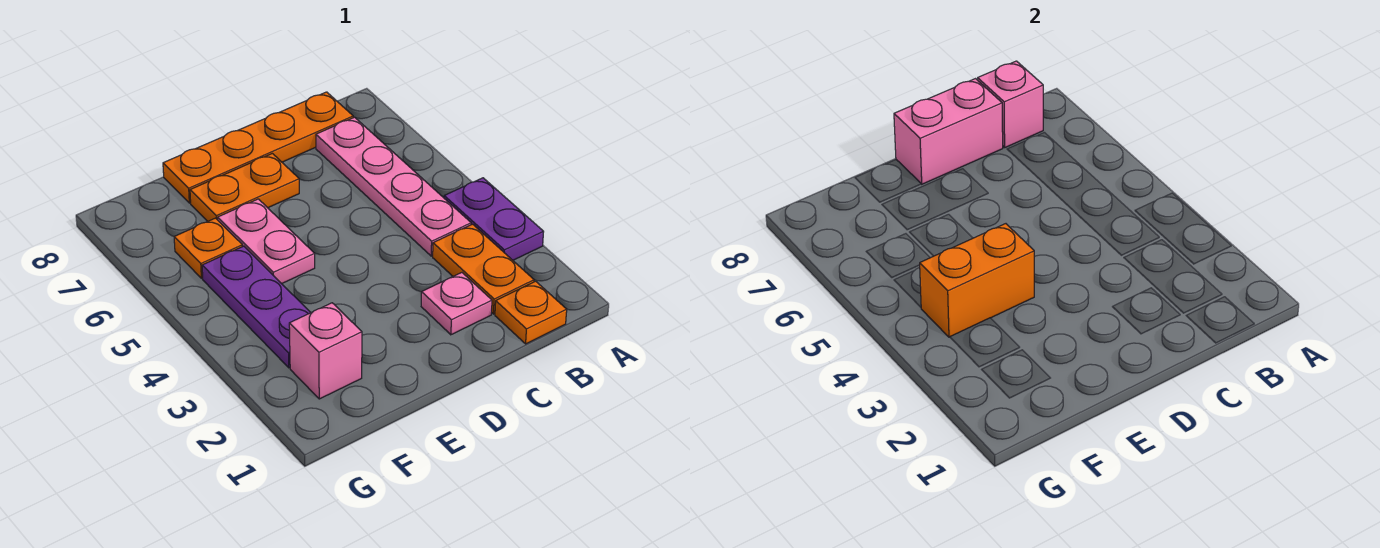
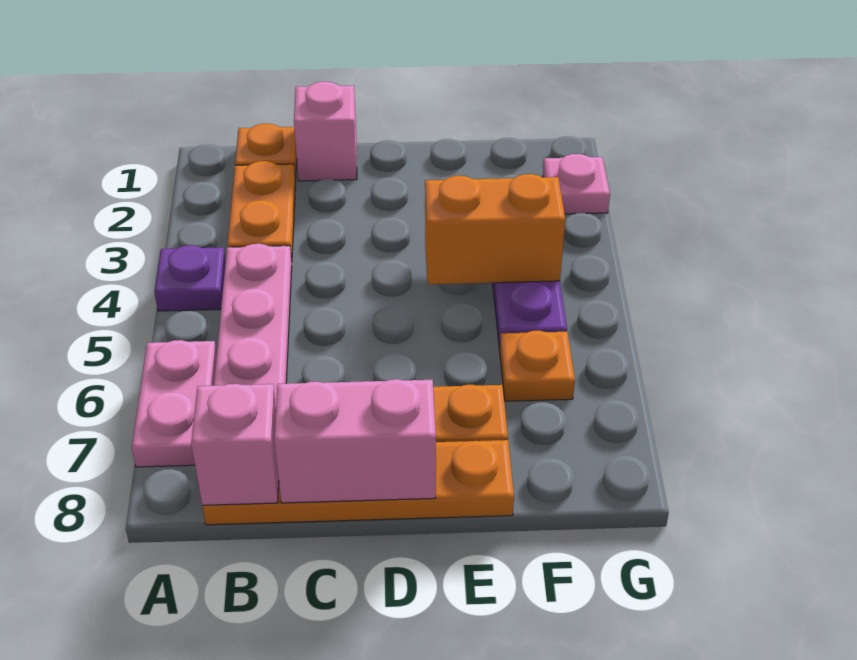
purple 1x2 plate [444,178,544,260] -> purple 1x1 plate [154,245,226,311]
pink 1x1 plate [421,273,492,335] -> pink 1x1 plate moved to [543,154,610,214]
pink 1x2 plate [218,199,315,284] -> pink 1x2 plate moved to [132,340,217,467]
pink 1x1 brick [289,303,362,399] -> pink 1x1 brick moved to [294,82,357,181]

